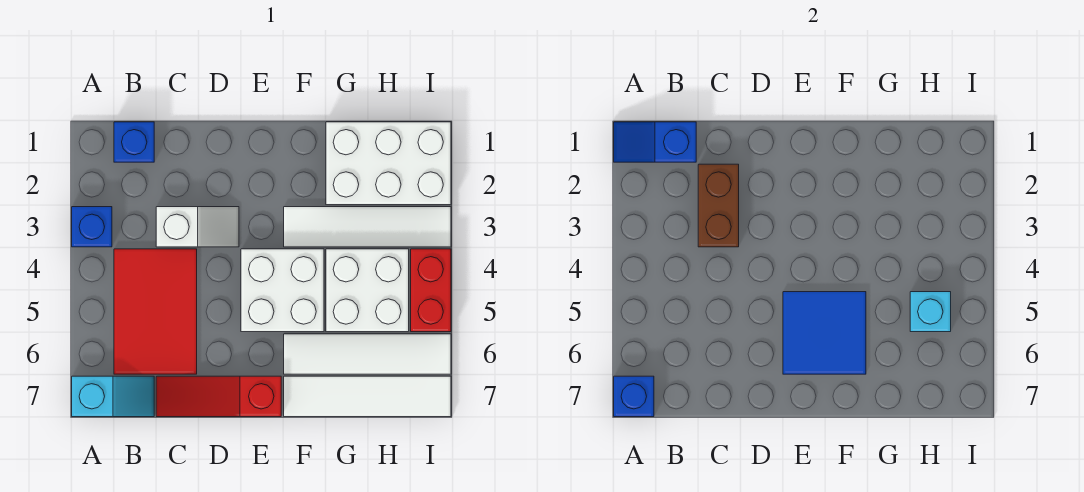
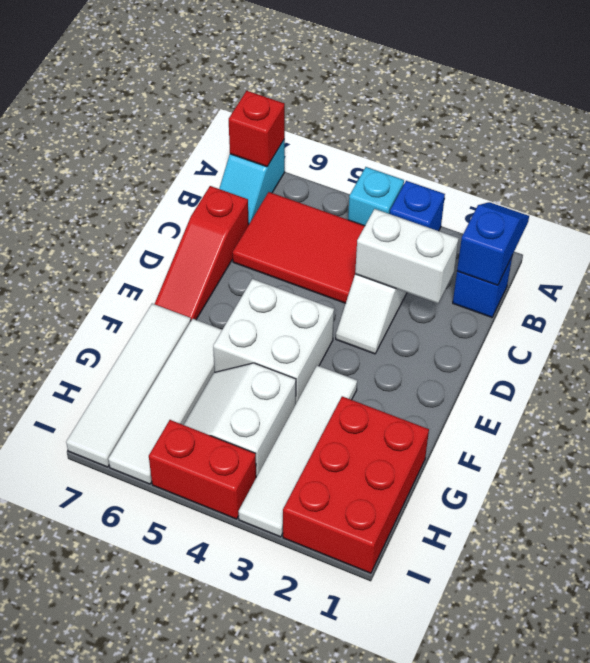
blue 1x1 brick [614,376,654,417] -> red 1x1 brick [229,91,285,167]
brown 1x2 brick [698,164,739,247] -> white 1x2 brick [355,209,459,304]
red 1x3 slope [156,376,281,417] -> red 1x3 slope turned to [155,186,249,320]
blue 2x2 tile [783,292,866,374] -> none
white 2x3 brick [326,122,451,205] -> red 2x3 brick [283,396,429,573]
white 2x2 brick [326,249,409,332] -> white 2x2 slope [184,363,296,477]
cyan 1x1 brick [910,292,951,332] -> cyan 1x1 brick moved to [348,167,404,226]

